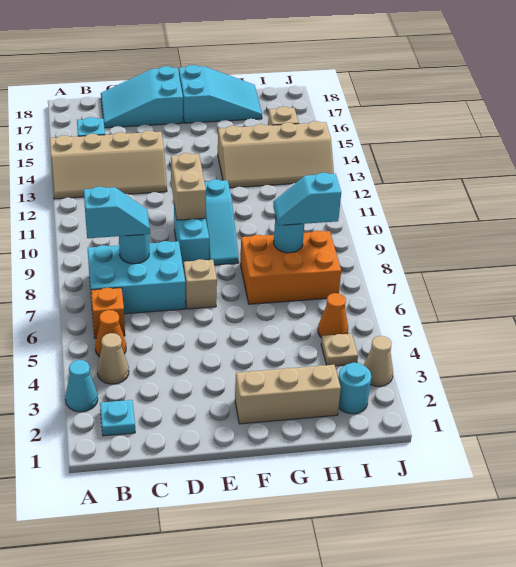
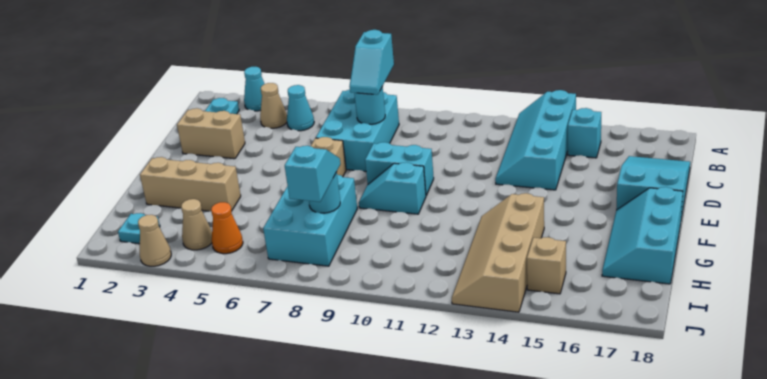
tan 2x4 slope [50,131,167,199] -> cyan 2x4 slope [495,90,576,190]
orange 1x1 cone [95,310,126,357] -> cyan 1x1 cone [287,85,314,131]
orange 1x1 brick [91,288,125,338] -> none
tan 1x2 brick [171,153,206,220] -> tan 1x2 brick moved to [177,108,245,159]
tan 1x3 brick [235,365,341,424] -> tan 1x3 brick turned to [140,157,241,211]
cyan 1x3 slope [205,179,239,265] -> cyan 1x2 slope [359,162,426,214]
cyan 2x3 slope [179,65,262,123] -> cyan 2x3 slope turned to [602,187,683,284]
orange 2x3 brick [240,231,341,304] -> cyan 2x3 brick [263,175,357,266]
cyan 1x1 round brick [338,363,371,414] -> cyan 1x1 plate [118,213,160,244]
tan 1x1 plate [321,334,358,366] -> tan 1x1 cone [181,199,212,250]

